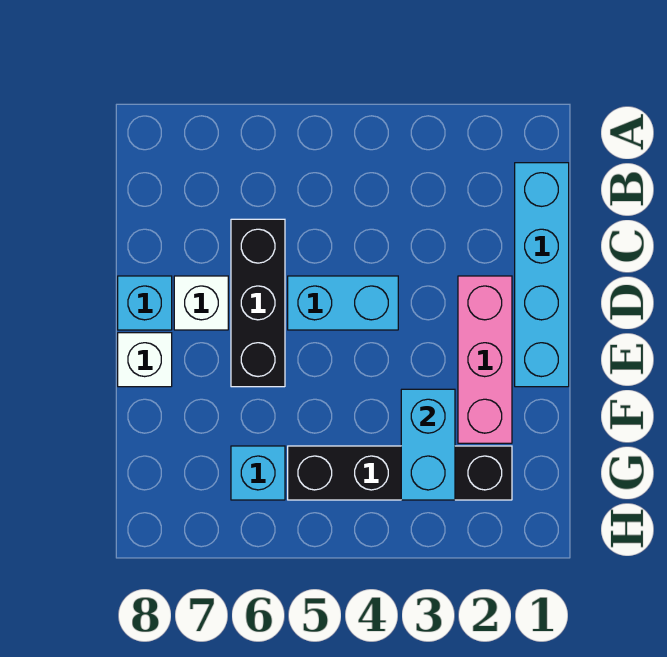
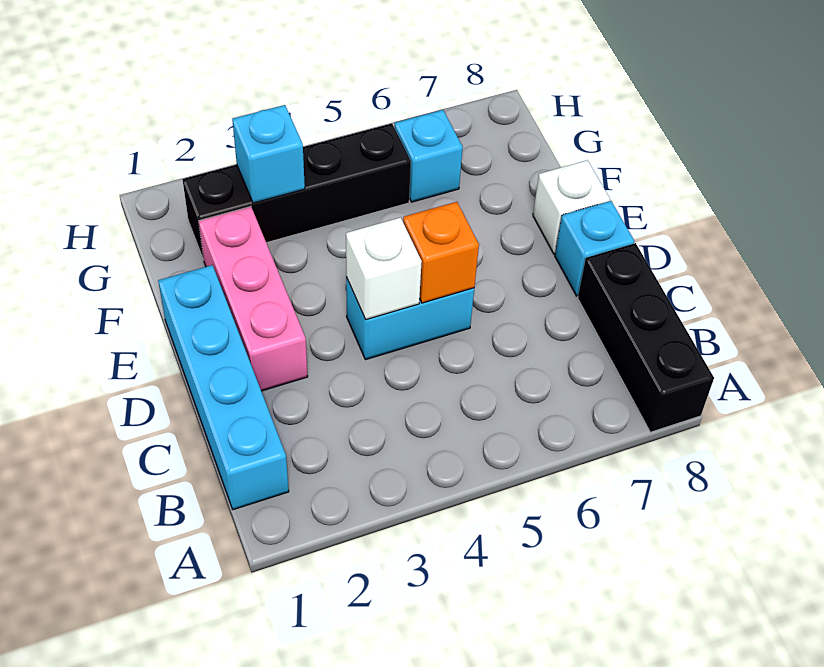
black 1x3 brick [231,219,285,387] -> black 1x3 brick moved to [578,243,714,432]
none -> orange 1x1 brick [403,202,479,303]
white 1x1 brick [174,276,228,330] -> white 1x1 brick moved to [346,218,422,320]
cyan 1x2 brick [401,389,455,500] -> cyan 1x1 brick [232,105,305,203]

